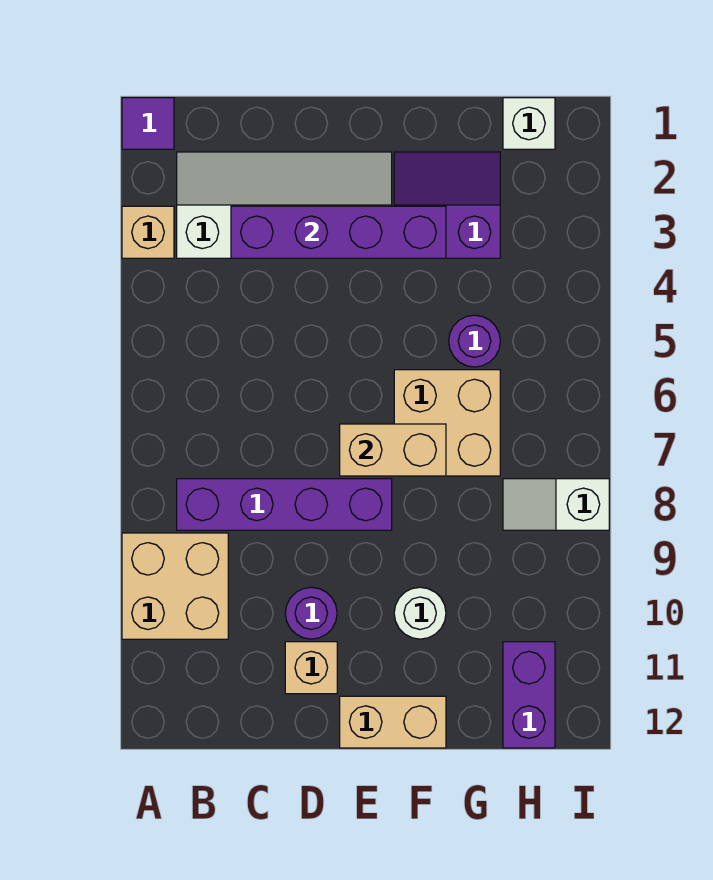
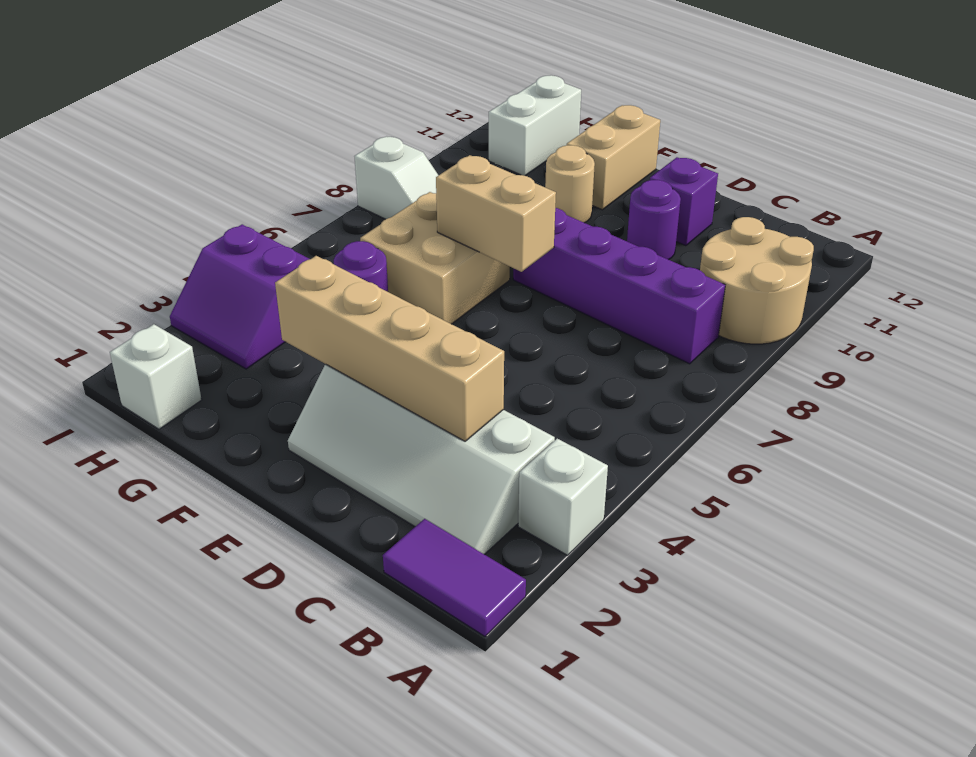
purple 1x1 tile [122,98,174,149] -> purple 1x2 tile [383,519,526,636]
tan 1x1 brick [122,206,174,258] -> white 1x1 brick [518,439,608,555]
tan 2x2 brick [122,533,228,639] -> tan 2x2 round brick [700,217,814,344]
purple 1x4 brick [231,206,446,258] -> tan 1x4 brick [275,256,504,441]
tan 1x1 brick [285,642,337,694] -> purple 1x1 brick [650,157,718,246]
tan 1x2 brick [340,696,446,748] -> tan 1x2 brick turned to [567,105,660,210]
purple 2x2 slope [394,152,500,258] -> purple 2x2 slope moved to [170,224,309,369]
white 1x1 round brick [394,587,446,639] -> tan 1x1 round brick [545,145,595,223]
purple 1x2 brick [503,642,555,748] -> white 1x2 brick [489,75,581,176]

